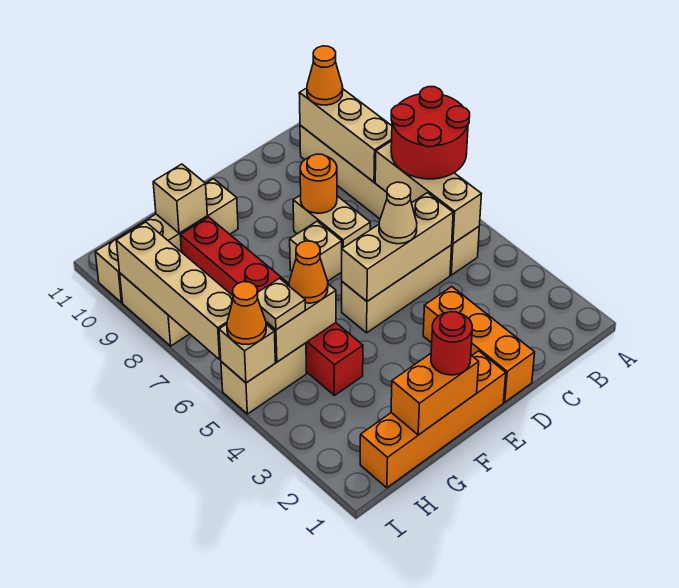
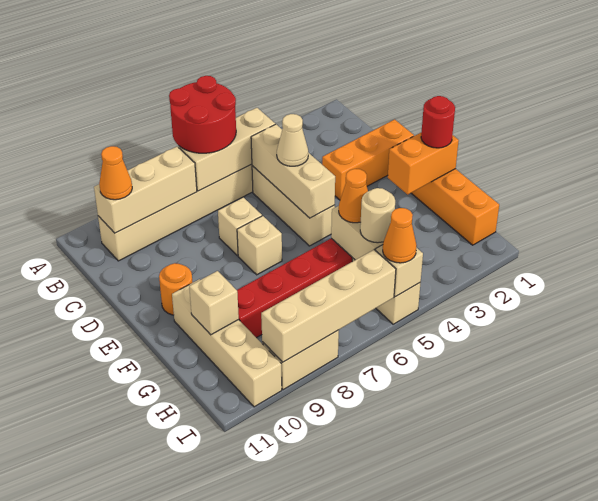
tan 1x2 brick [293,195,370,248] -> tan 1x1 brick [218,197,262,256]
orange 1x1 round brick [300,154,337,213] -> orange 1x1 round brick moved to [159,263,193,315]
orange 1x2 brick [391,354,479,435] -> orange 1x2 brick turned to [388,133,459,194]
tan 1x1 plate [257,278,305,330] -> tan 1x1 round brick [360,188,395,243]

